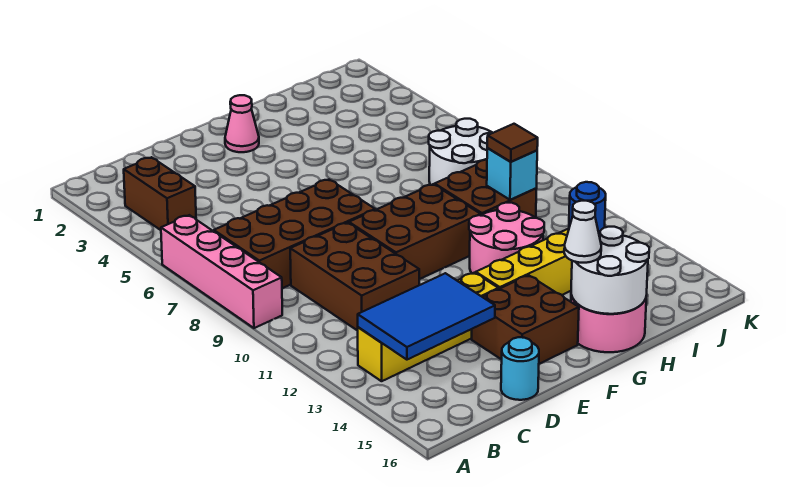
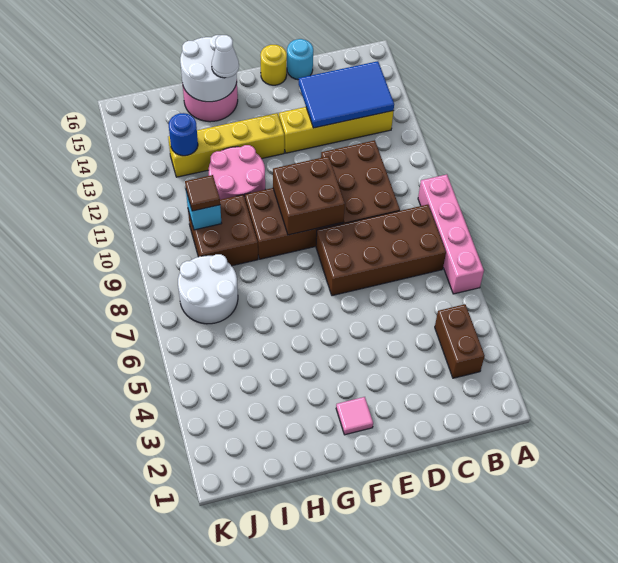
brown 2x2 brick [471,275,579,364] -> brown 2x2 brick moved to [273,156,345,235]
none -> yellow 1x1 round brick [260,45,287,85]
pink 1x1 cone [225,95,259,152] -> pink 1x1 tile [336,397,373,435]

